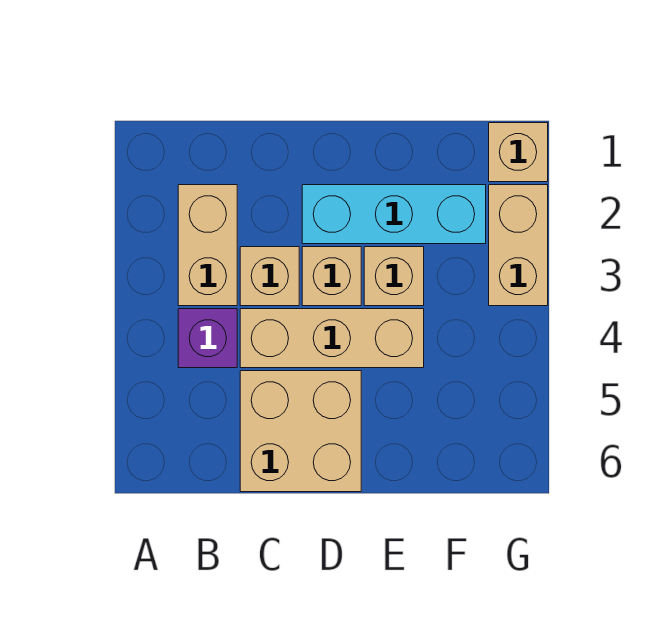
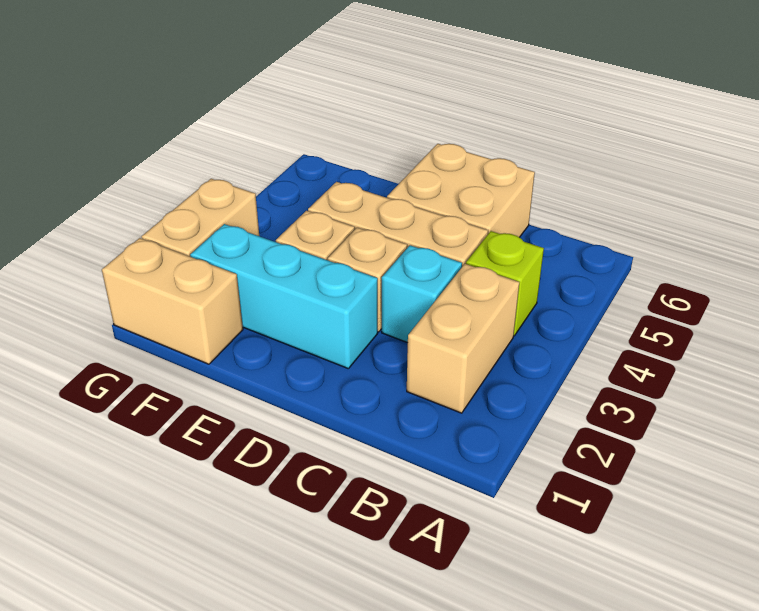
purple 1x1 brick [178,309,237,368] -> lime 1x1 brick [466,231,544,336]
tan 1x1 brick [240,247,299,306] -> cyan 1x1 brick [382,245,462,343]
tan 1x1 brick [489,123,548,182] -> tan 1x2 brick [102,238,243,364]

